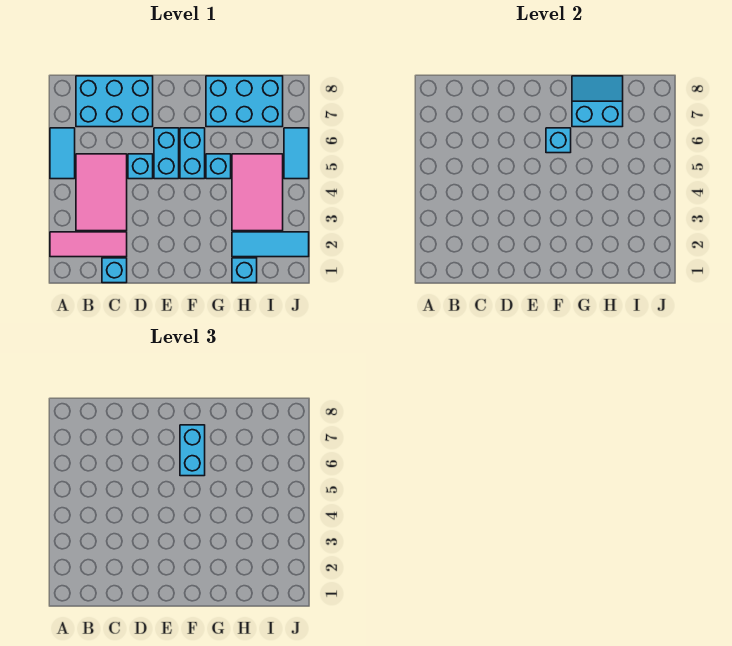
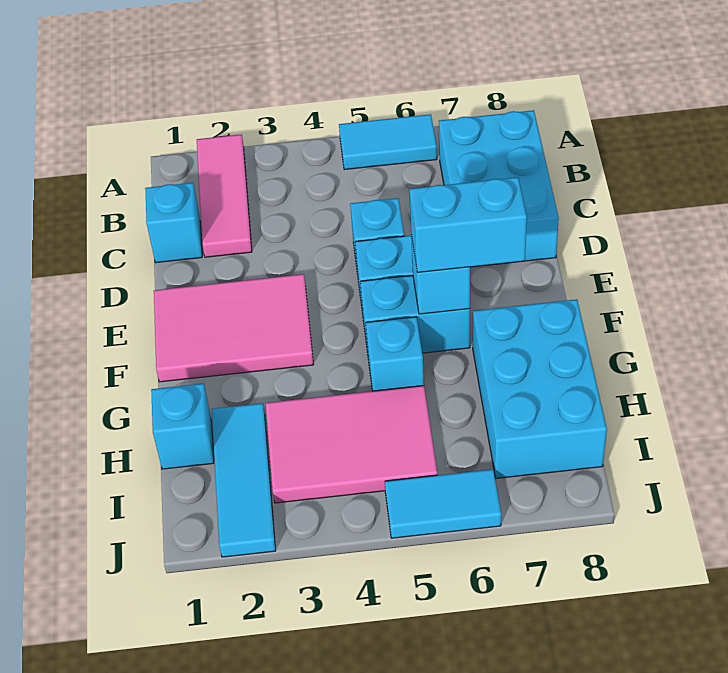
pink 2x3 tile [76,154,127,231] -> pink 2x3 tile moved to [154,274,314,382]
cyan 2x2 slope [572,76,623,127] -> none

